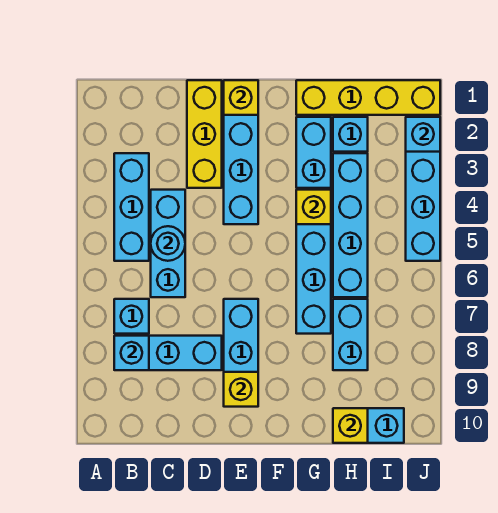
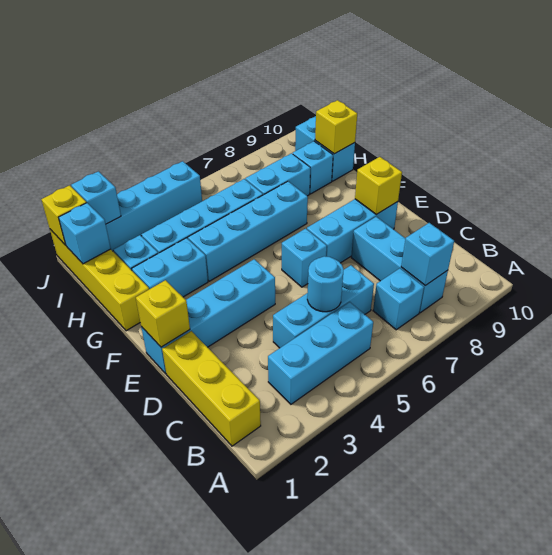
yellow 1x3 brick [187,80,222,188] -> yellow 1x3 brick turned to [162,331,261,446]
none -> cyan 1x1 brick [282,228,327,287]
yellow 1x1 brick [296,190,331,224] -> yellow 1x1 brick moved to [41,185,87,245]
none -> cyan 1x1 brick [293,141,333,194]
none -> cyan 1x1 brick [59,203,111,264]

